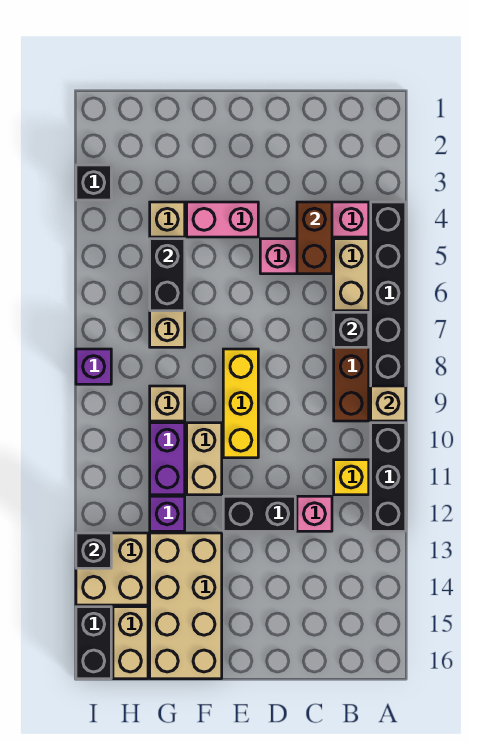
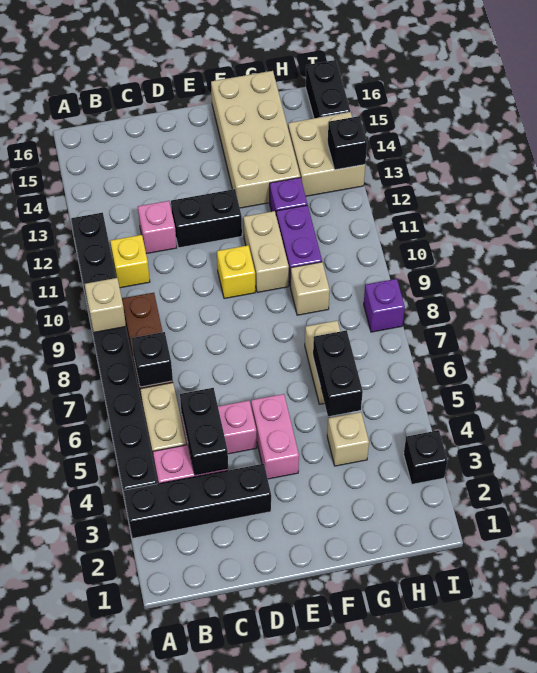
none -> black 1x4 brick [124,464,271,538]
brown 1x2 brick [297,202,332,274] -> black 1x2 brick [180,388,228,475]
pink 1x2 brick [187,202,258,237] -> pink 1x2 brick turned to [251,394,299,479]
yellow 1x3 brick [223,349,258,458] -> yellow 1x1 brick [217,245,255,299]
tan 1x2 brick [113,607,148,679] -> none

